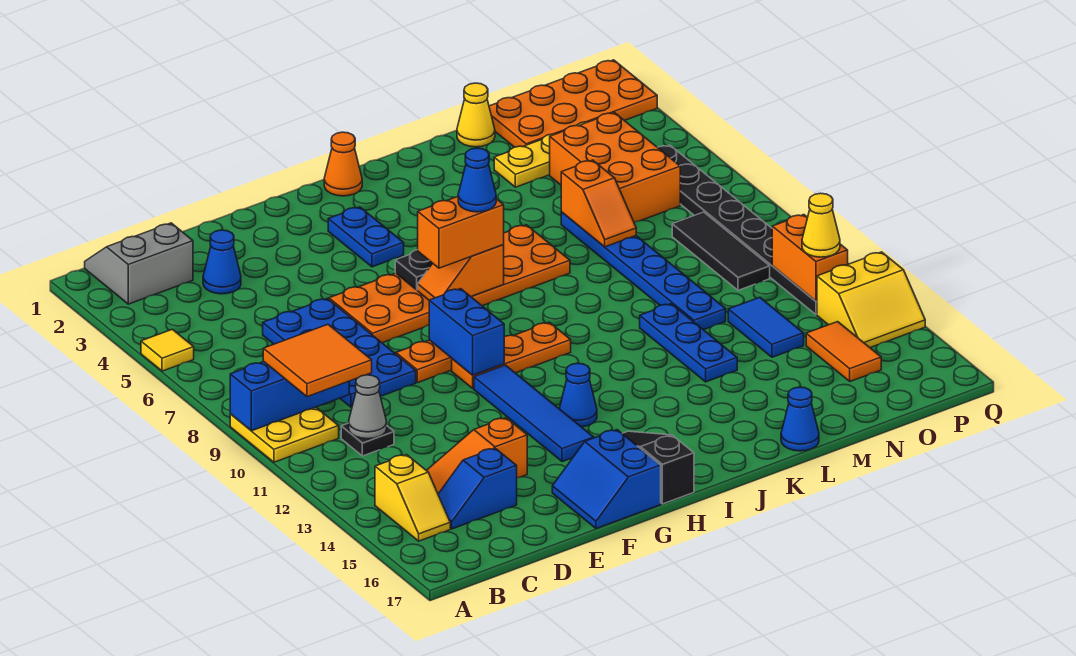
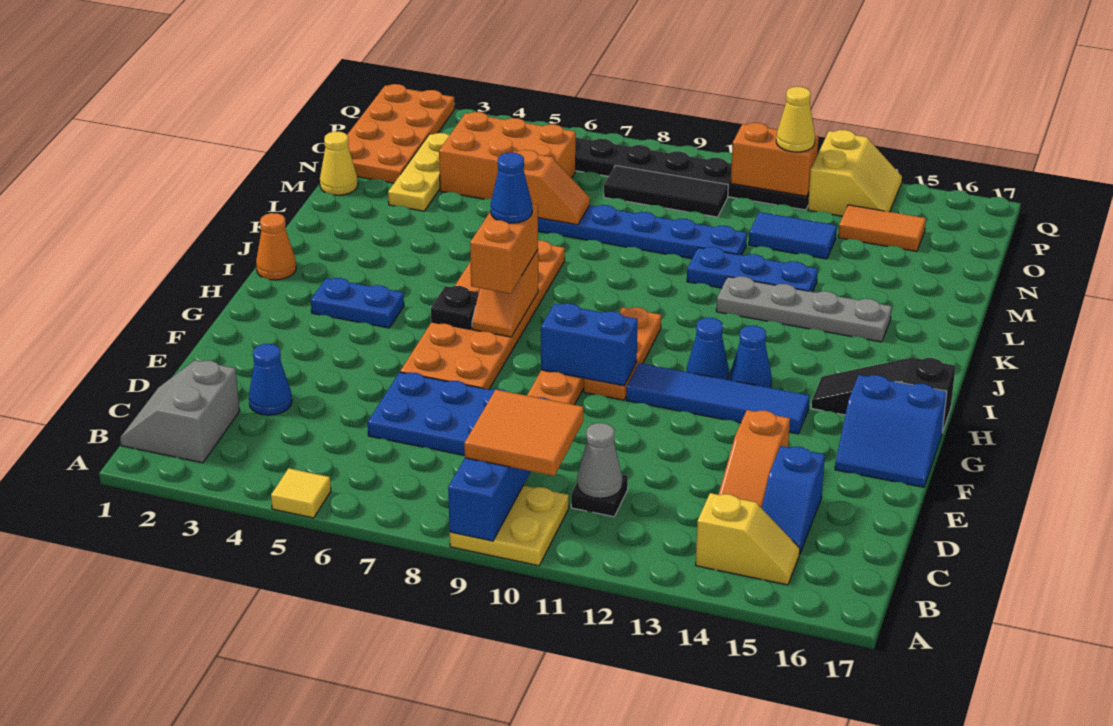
none -> grey 1x4 plate [716,276,892,342]
blue 1x1 cone [781,387,819,451] -> blue 1x1 cone moved to [687,318,729,380]

